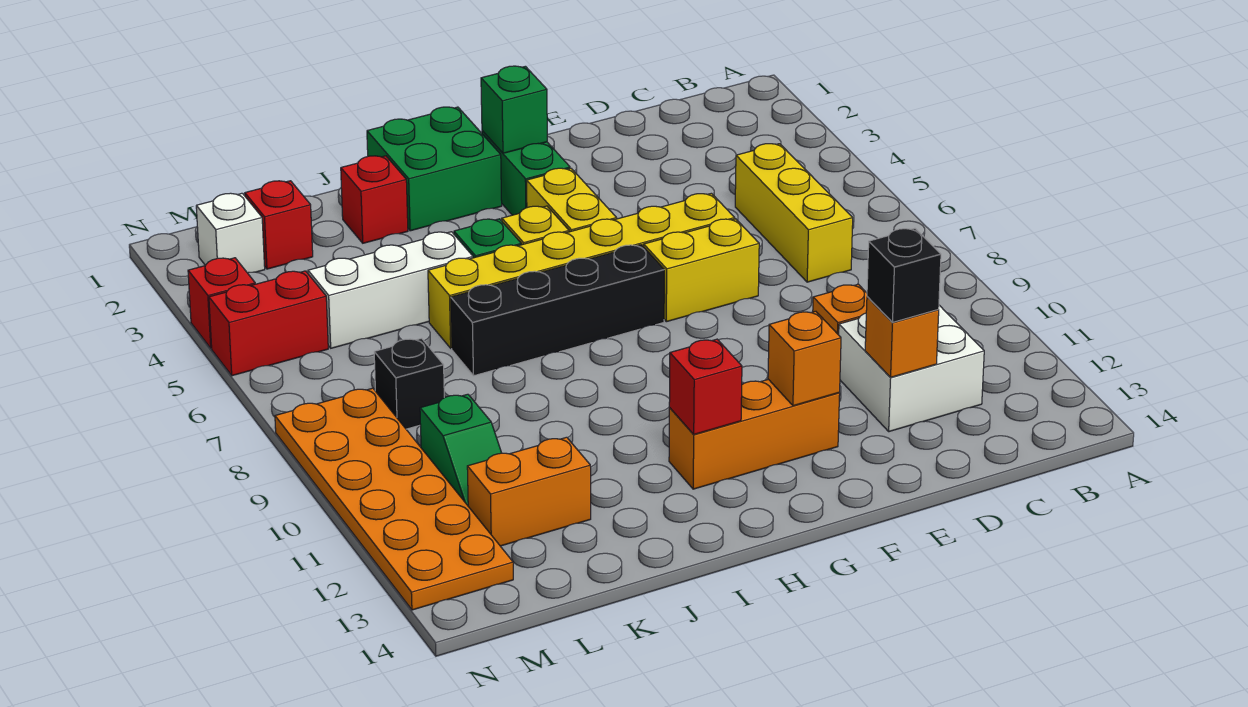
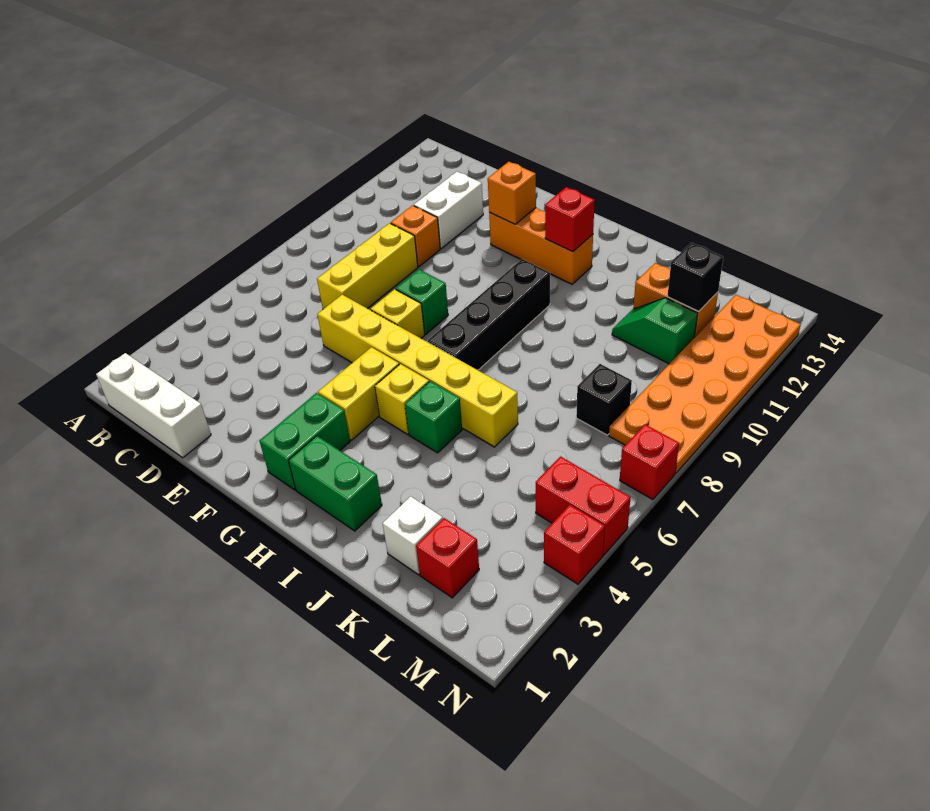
yellow 1x3 brick [735,144,853,282] -> yellow 1x3 brick moved to [317,223,418,309]
white 2x2 brick [839,305,984,432] -> white 1x2 brick [414,172,483,248]
orange 1x1 brick [865,297,939,377] -> none
black 1x1 brick [867,228,941,322] -> black 1x1 brick moved to [667,243,723,311]
yellow 1x2 brick [644,219,759,322] -> yellow 1x1 brick [371,289,425,338]
green 1x1 brick [481,66,547,153] -> green 1x1 brick moved to [396,269,448,334]
black 1x4 brick [451,245,664,376] -> black 1x4 brick turned to [428,259,550,370]
green 2x2 brick [367,107,502,231] -> green 1x2 brick [289,436,382,531]
red 1x1 brick [341,156,408,243] -> red 1x1 brick moved to [620,424,679,500]
white 1x3 brick [308,232,473,348] -> white 1x3 brick moved to [96,353,211,458]
green 1x2 slope [420,394,501,505] -> green 1x2 slope turned to [612,298,698,364]
white 1x1 brick [196,193,265,273] -> white 1x1 brick moved to [383,496,443,575]

